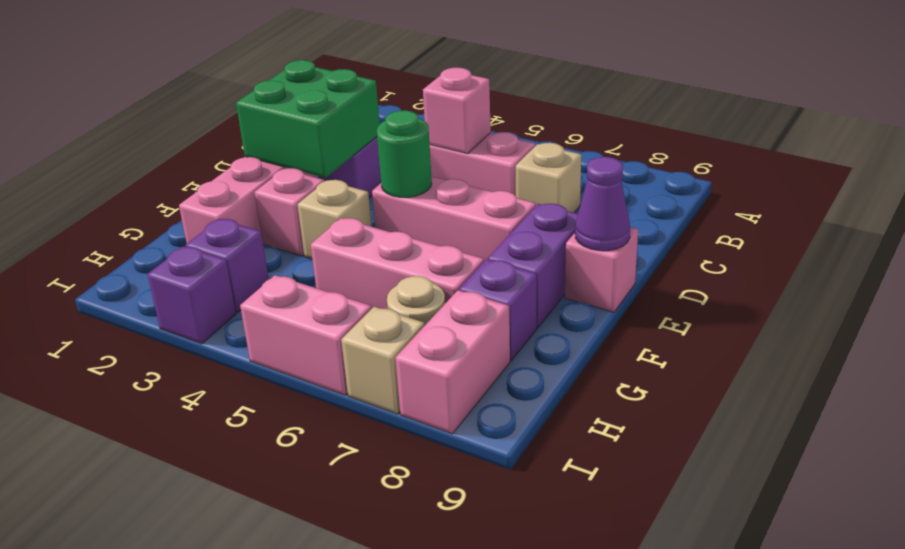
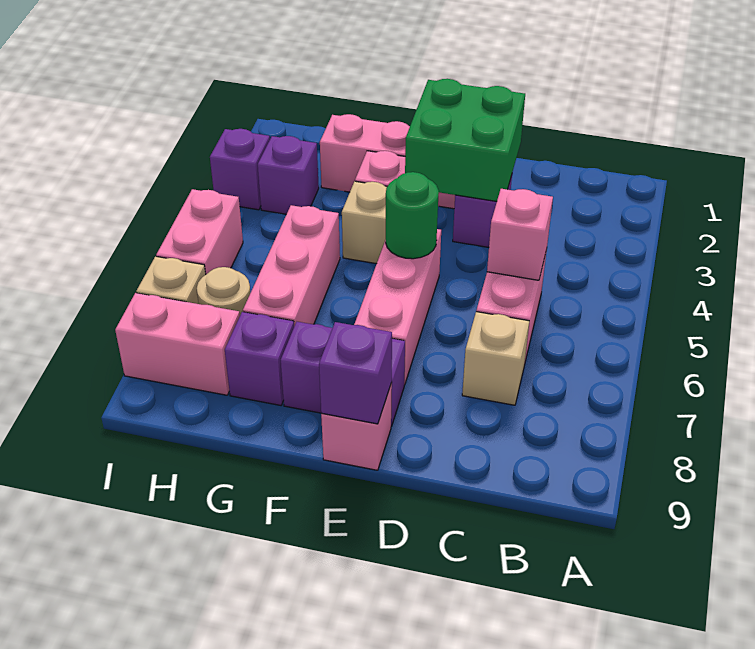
purple 1x1 cone [575,157,630,251] -> purple 1x1 brick [319,322,392,424]

